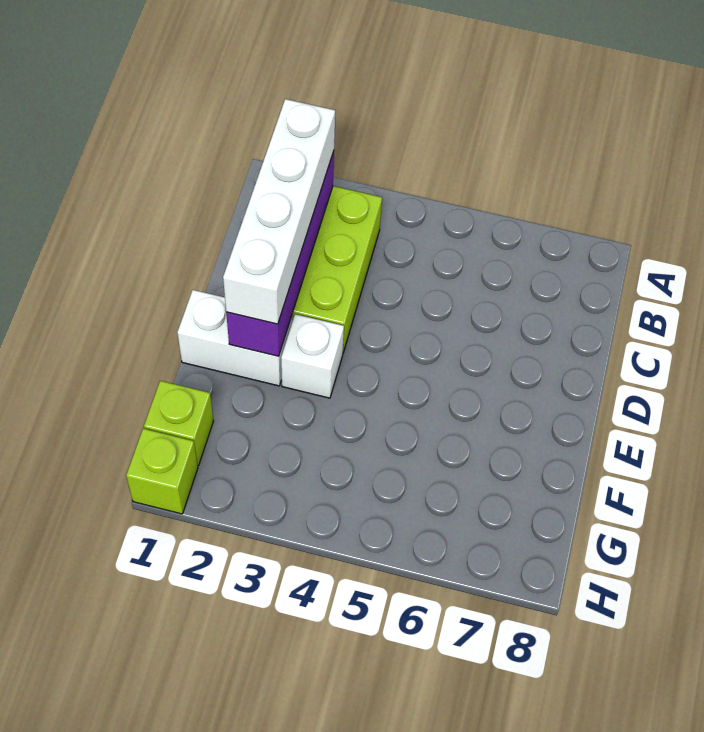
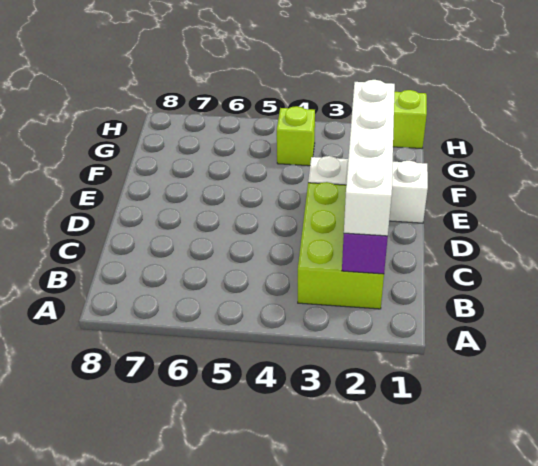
lime 1x1 brick [144,381,213,466] -> lime 1x1 brick moved to [277,106,315,166]

